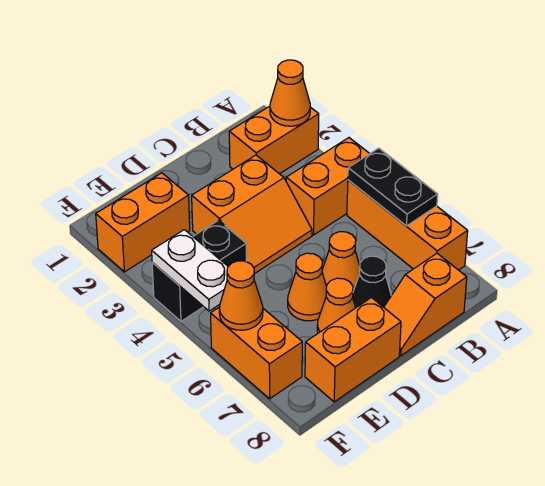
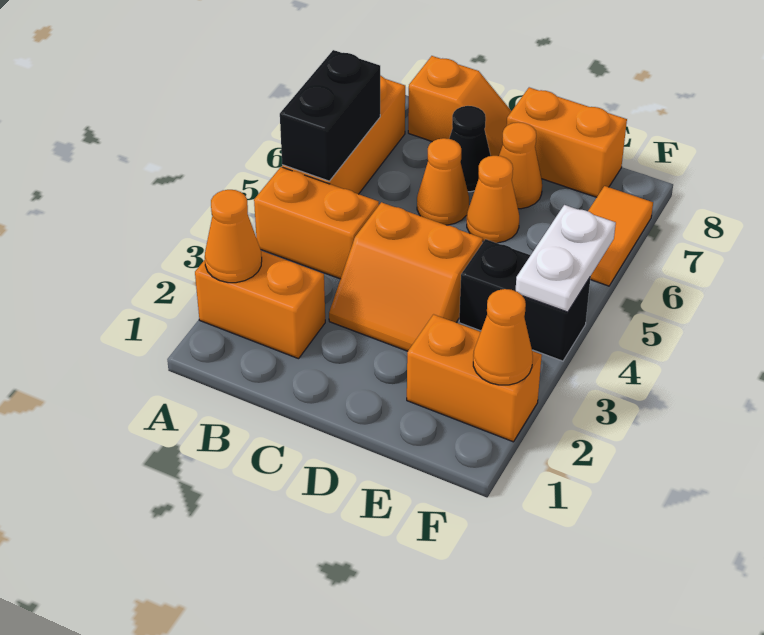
black 1x2 plate [348,148,438,226] -> black 1x2 brick [280,50,380,181]
orange 2x2 slope [192,155,312,274] -> orange 2x2 slope turned to [329,202,483,351]
orange 1x2 brick [211,307,302,399] -> orange 1x2 tile [588,186,653,286]
orange 1x1 cone [219,261,263,330] -> orange 1x1 cone moved to [473,289,533,385]

